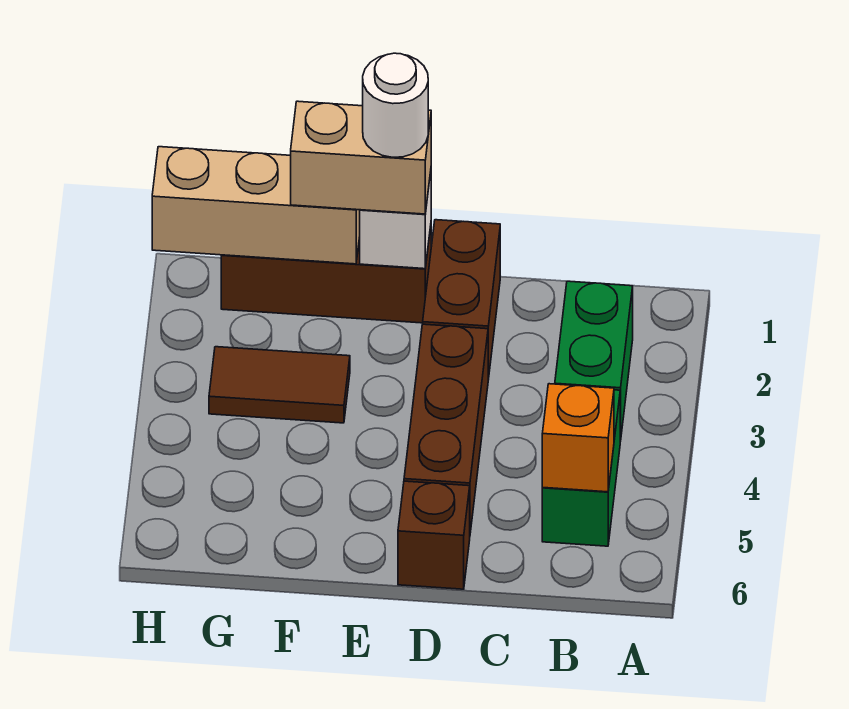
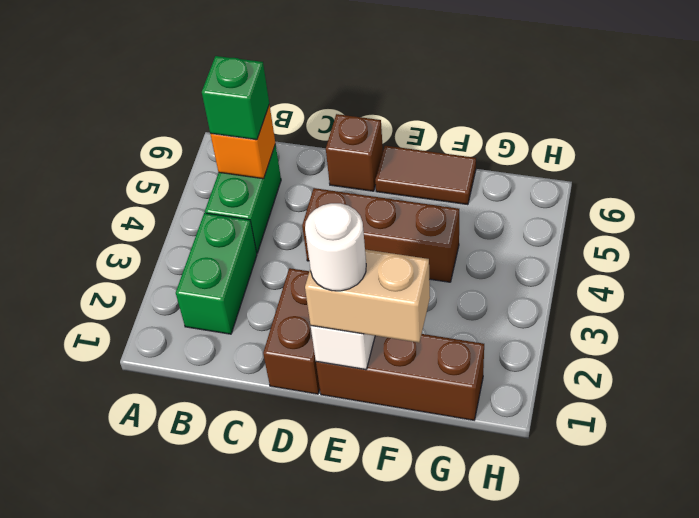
none -> green 1x1 brick [202,56,269,140]
brown 1x3 brick [404,324,488,533] -> brown 1x3 brick turned to [302,188,459,282]
tan 1x3 brick [152,147,360,264] -> none
brown 1x2 tile [209,347,350,423] -> brown 1x2 tile moved to [375,146,476,205]

